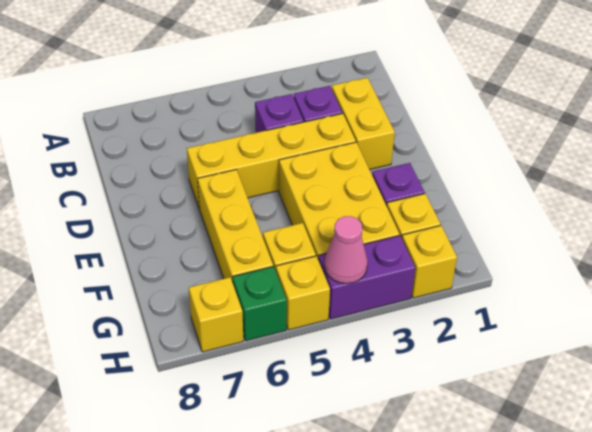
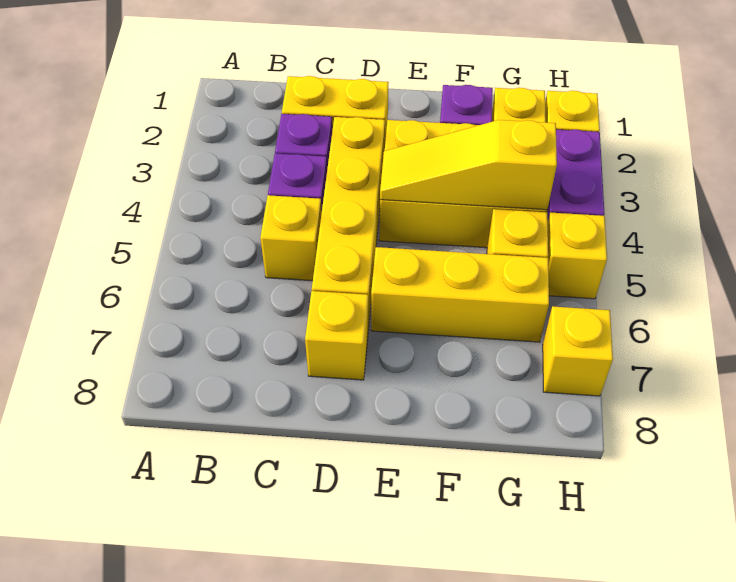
none -> yellow 1x1 brick [260,195,322,281]
none -> yellow 1x1 brick [305,291,368,380]
none -> yellow 1x3 slope [380,120,557,210]
pink 1x1 cone [324,216,368,284] -> none
green 1x1 brick [233,266,287,341] -> none

